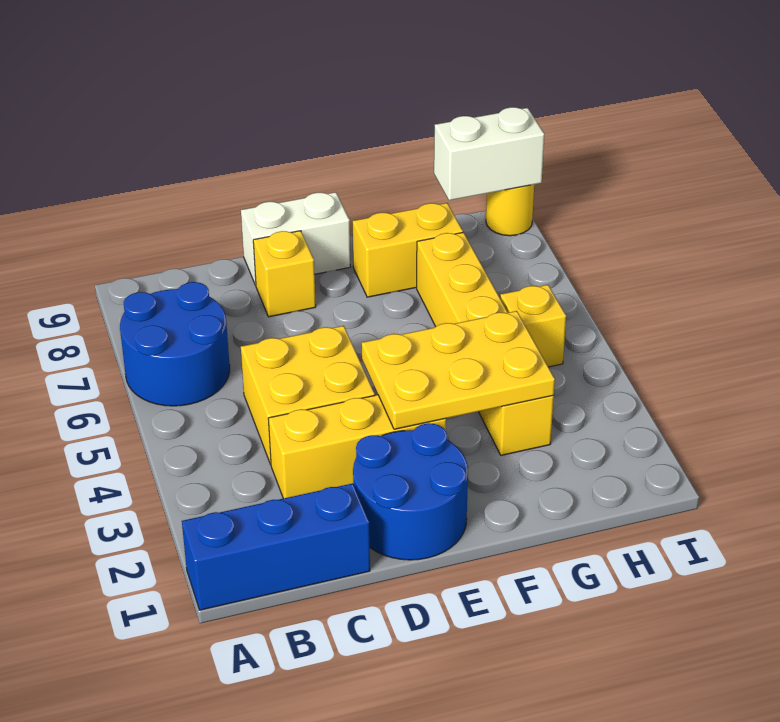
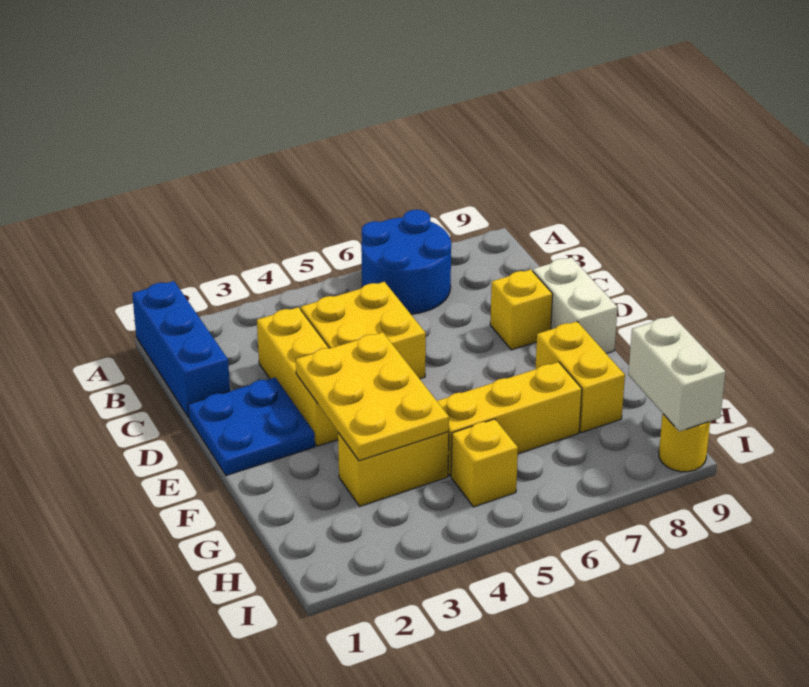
blue 2x2 round brick [353,423,468,560] -> blue 2x2 plate [188,377,315,476]

